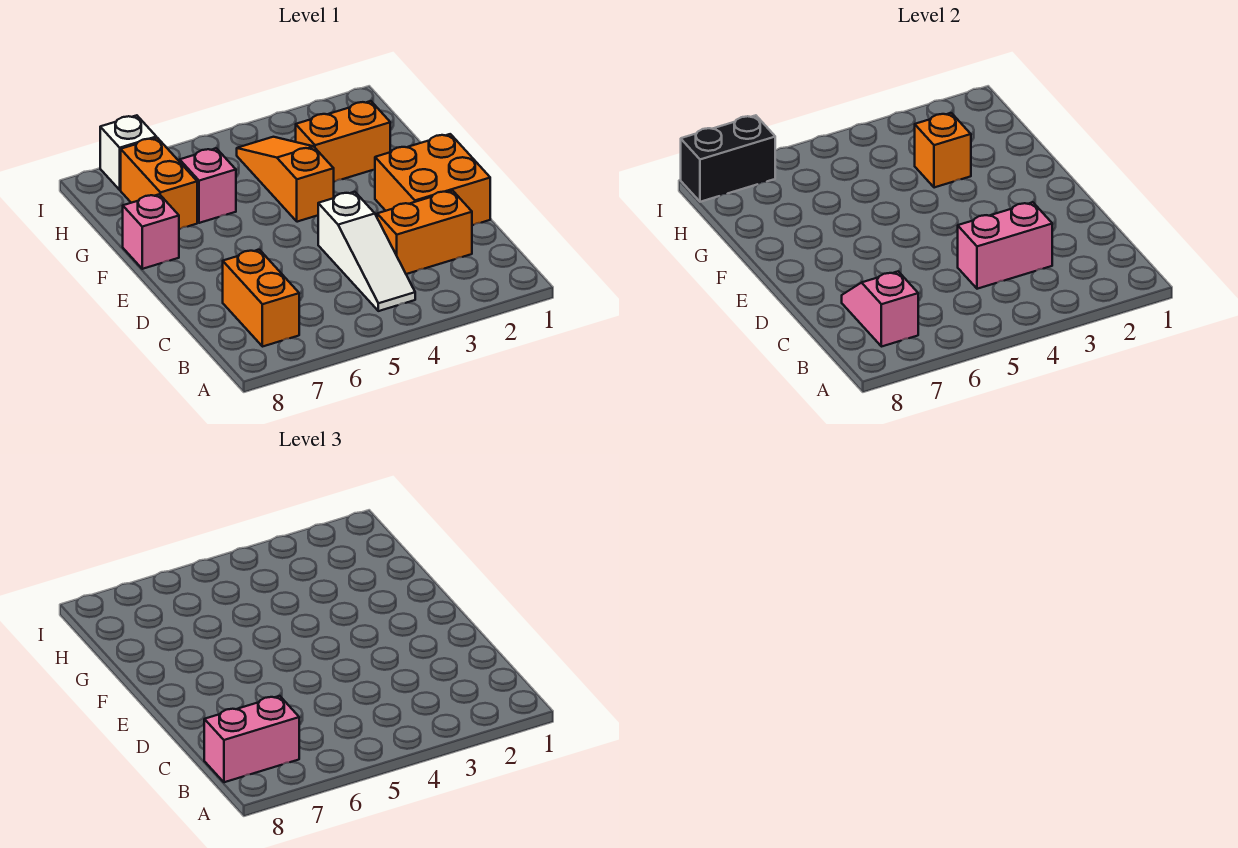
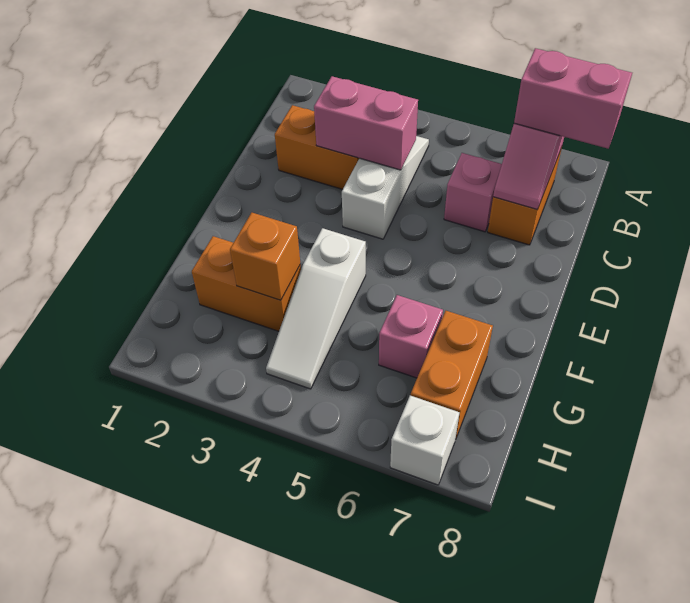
orange 2x2 brick [375,134,490,225] -> none
orange 1x3 slope [237,137,334,222] -> white 1x3 slope [266,228,366,389]
pink 1x1 brick [123,194,179,269] -> pink 1x1 brick moved to [444,153,502,232]
black 1x2 brick [681,115,775,202] -> none

